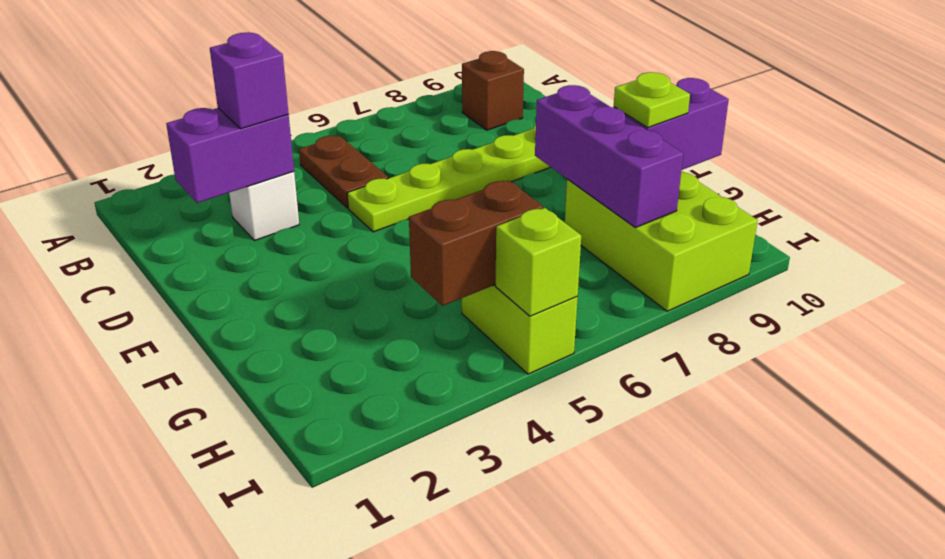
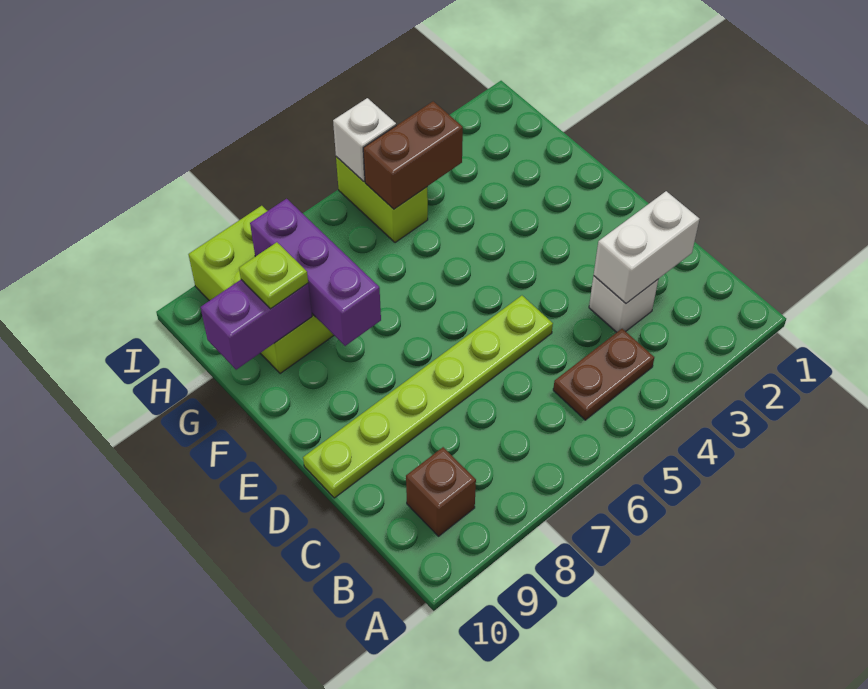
brown 1x2 plate [299,136,388,208] -> brown 1x2 plate turned to [553,329,654,420]
purple 1x2 brick [166,108,294,203] -> white 1x2 brick [594,191,700,303]
purple 1x1 brick [210,32,289,129] -> none
lime 1x1 brick [495,208,581,316] -> white 1x1 brick [333,98,396,181]

